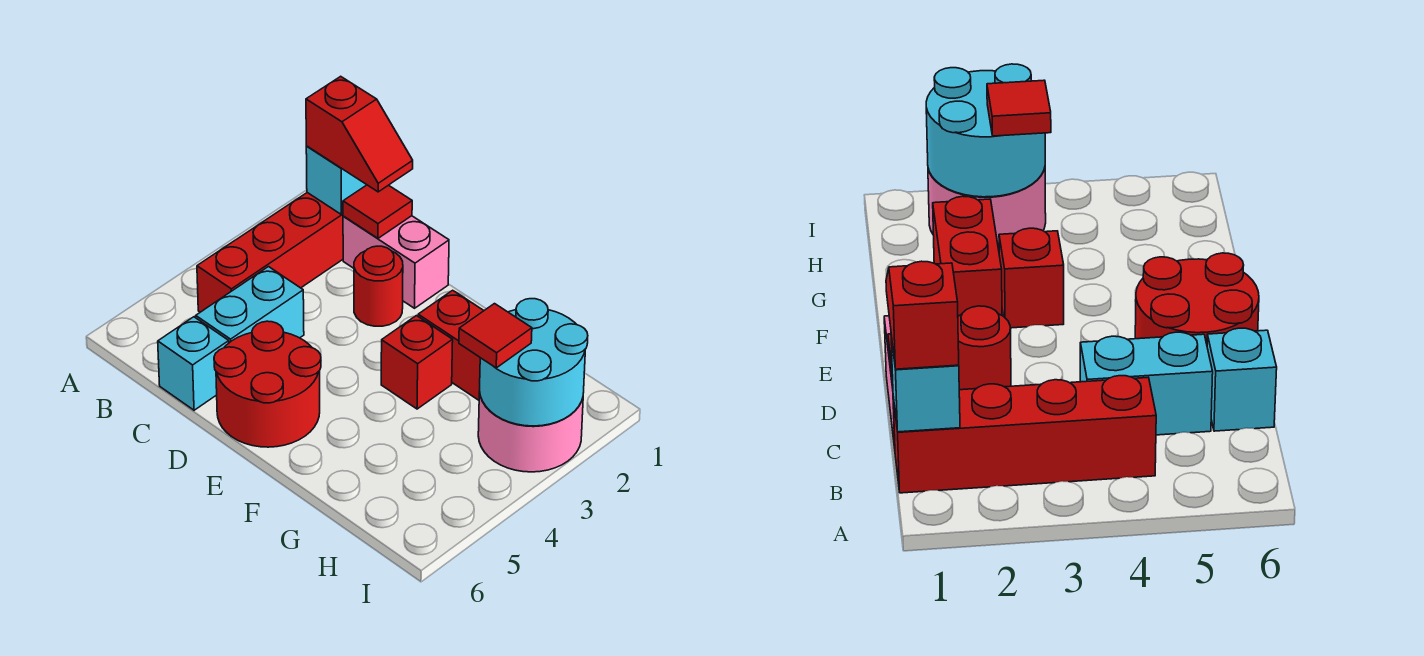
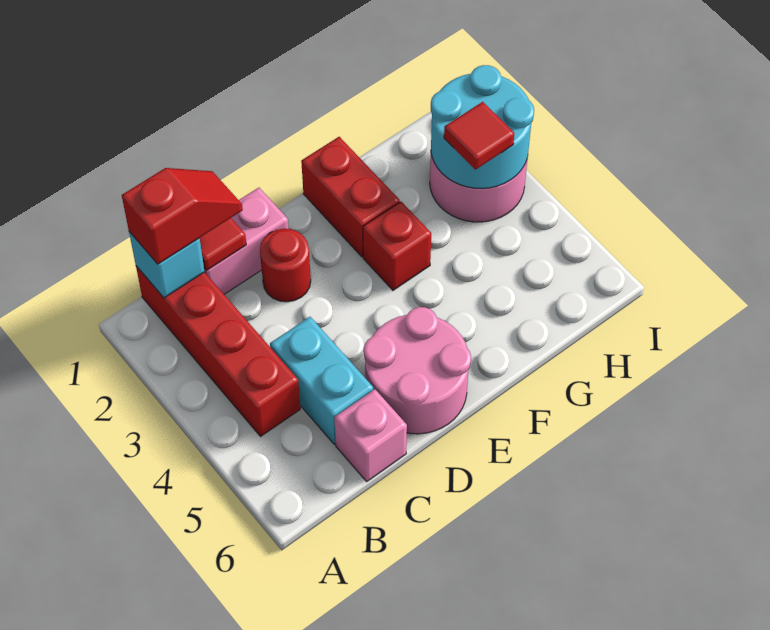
cyan 1x1 brick [158,317,229,410] -> pink 1x1 brick [334,389,407,481]
red 2x2 round brick [214,321,321,447] -> pink 2x2 round brick [364,307,471,434]
red 1x2 brick [418,290,484,400] -> red 1x2 brick turned to [301,137,400,257]

